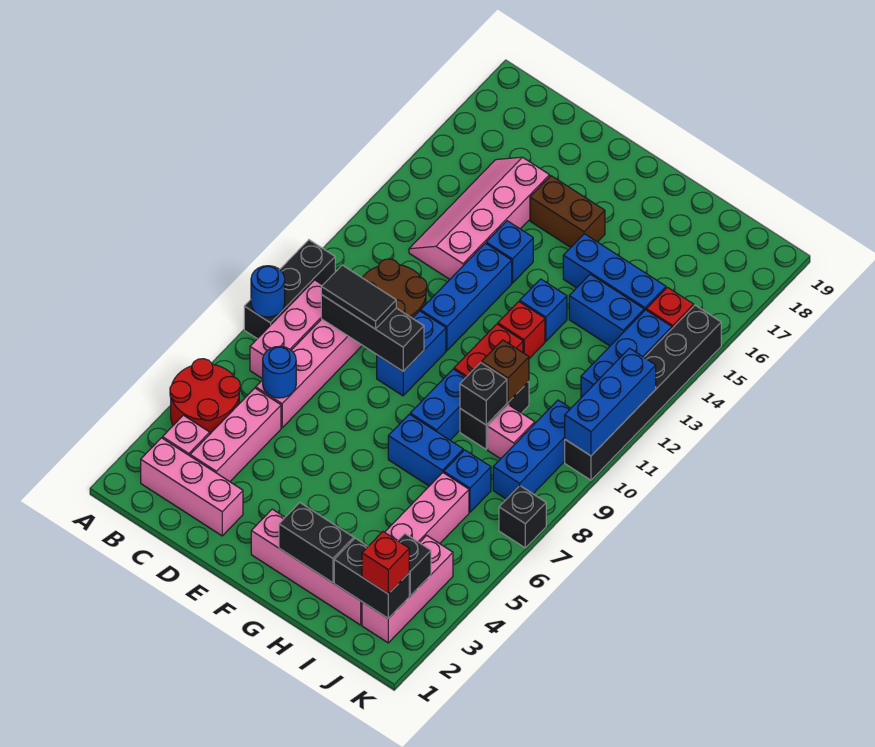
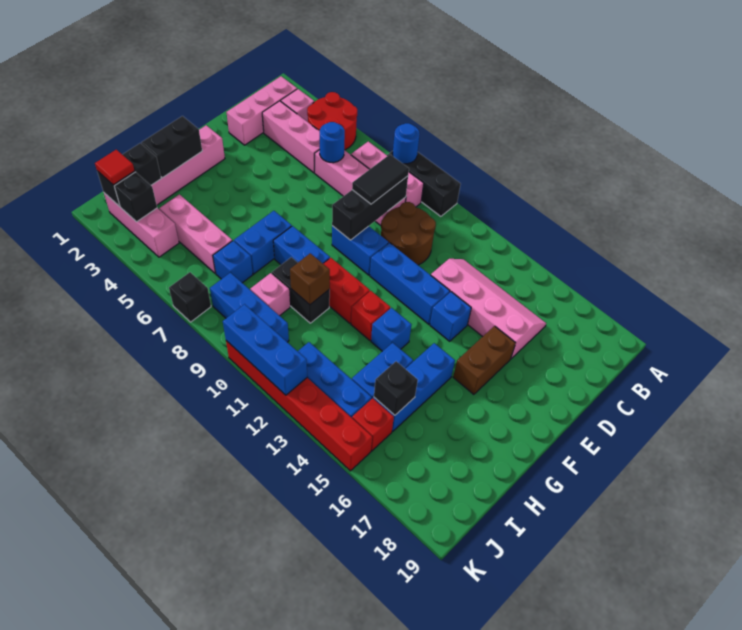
black 1x1 brick [460,363,507,425] -> black 1x1 brick moved to [374,361,418,415]
red 1x1 brick [362,532,409,594] -> red 1x1 tile [95,150,135,185]
black 1x6 brick [565,305,721,480] -> red 1x6 brick [226,341,372,471]

